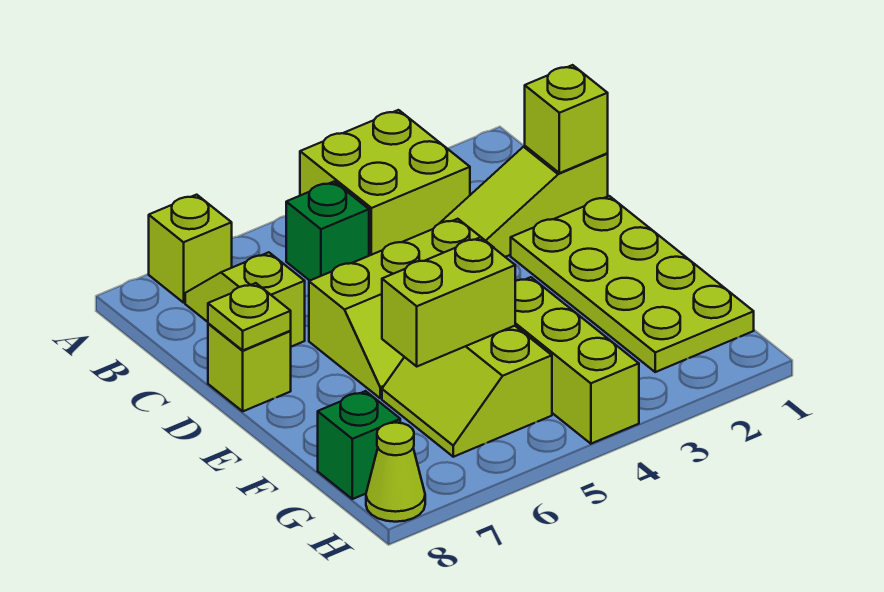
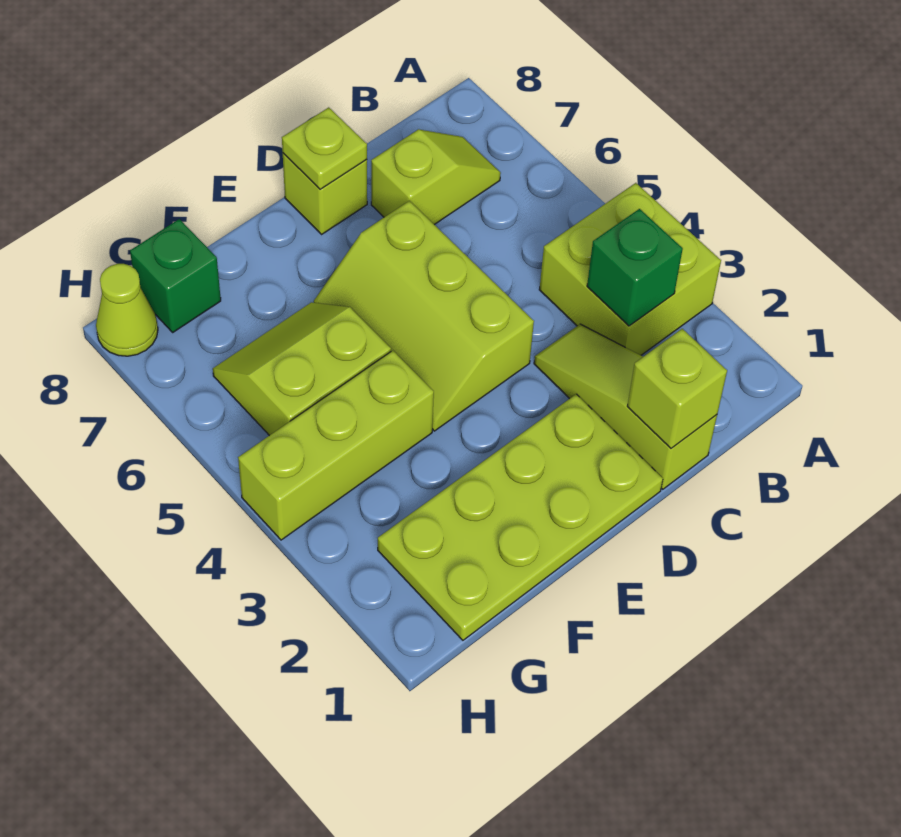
lime 1x1 brick [149,195,232,303] -> none
green 1x1 brick [286,182,369,280] -> green 1x1 brick moved to [587,209,683,326]
lime 1x2 brick [382,237,515,366] -> none

